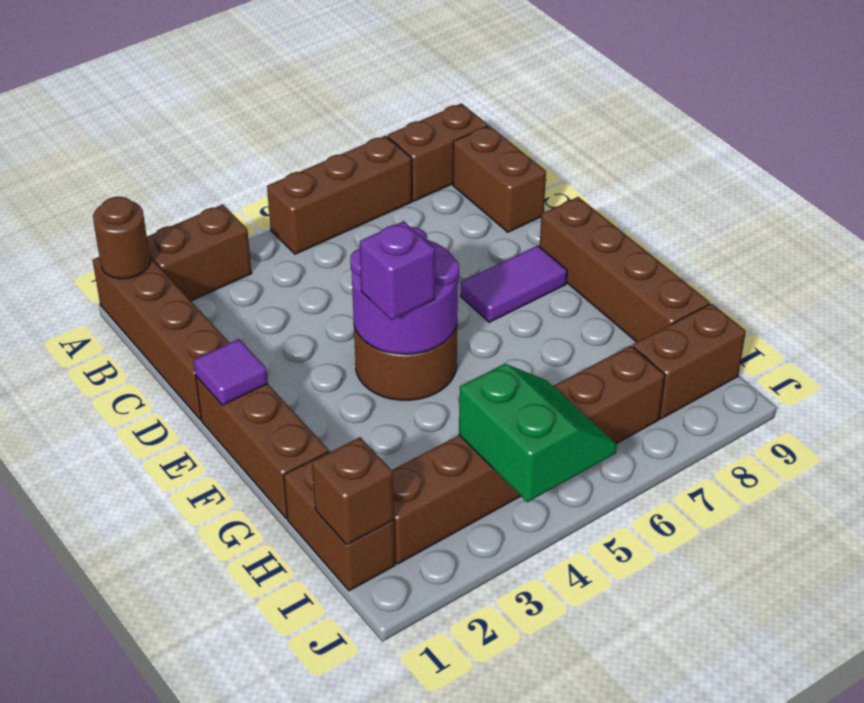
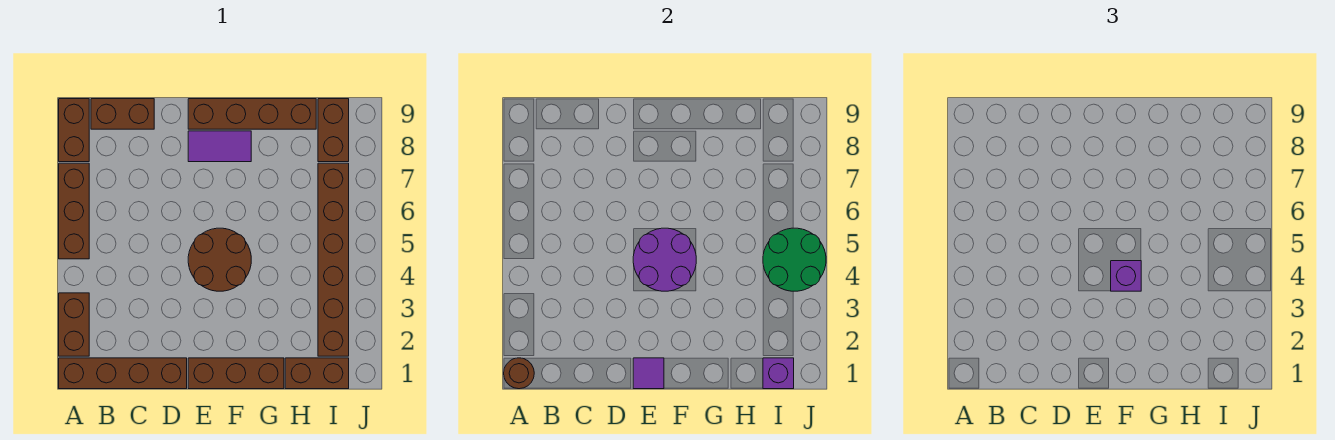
purple 1x2 tile [461,245,567,322] -> purple 1x2 tile turned to [188,131,251,162]
brown 1x1 brick [312,437,394,545] -> purple 1x1 brick [763,358,794,389]
green 2x2 slope [459,364,617,502] -> green 2x2 round brick [763,228,826,291]

